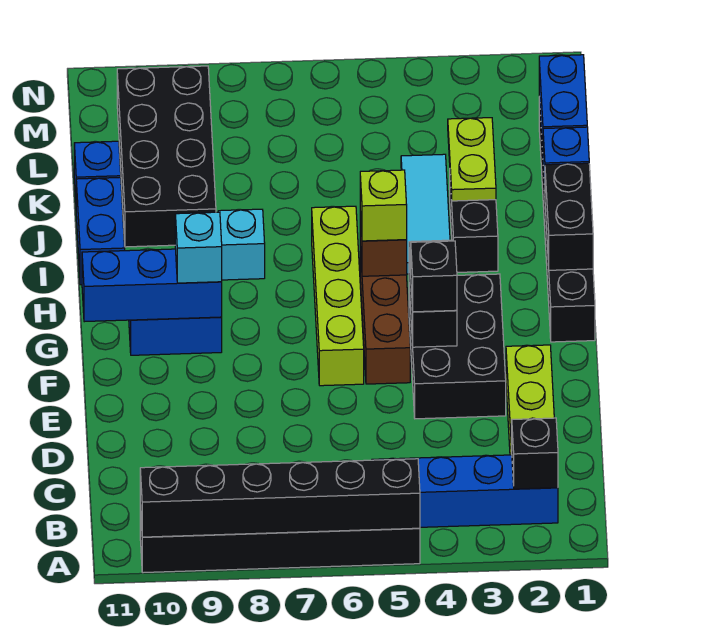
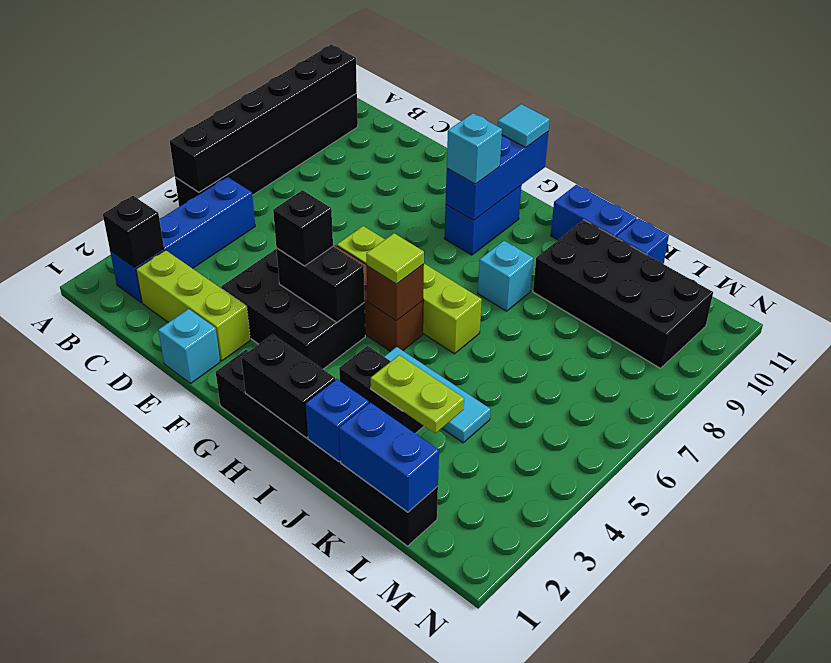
none -> cyan 1x1 brick [158,309,220,384]
none -> cyan 1x1 tile [498,104,550,147]
lime 1x1 brick [360,170,407,241] -> lime 1x1 tile [366,233,424,284]

